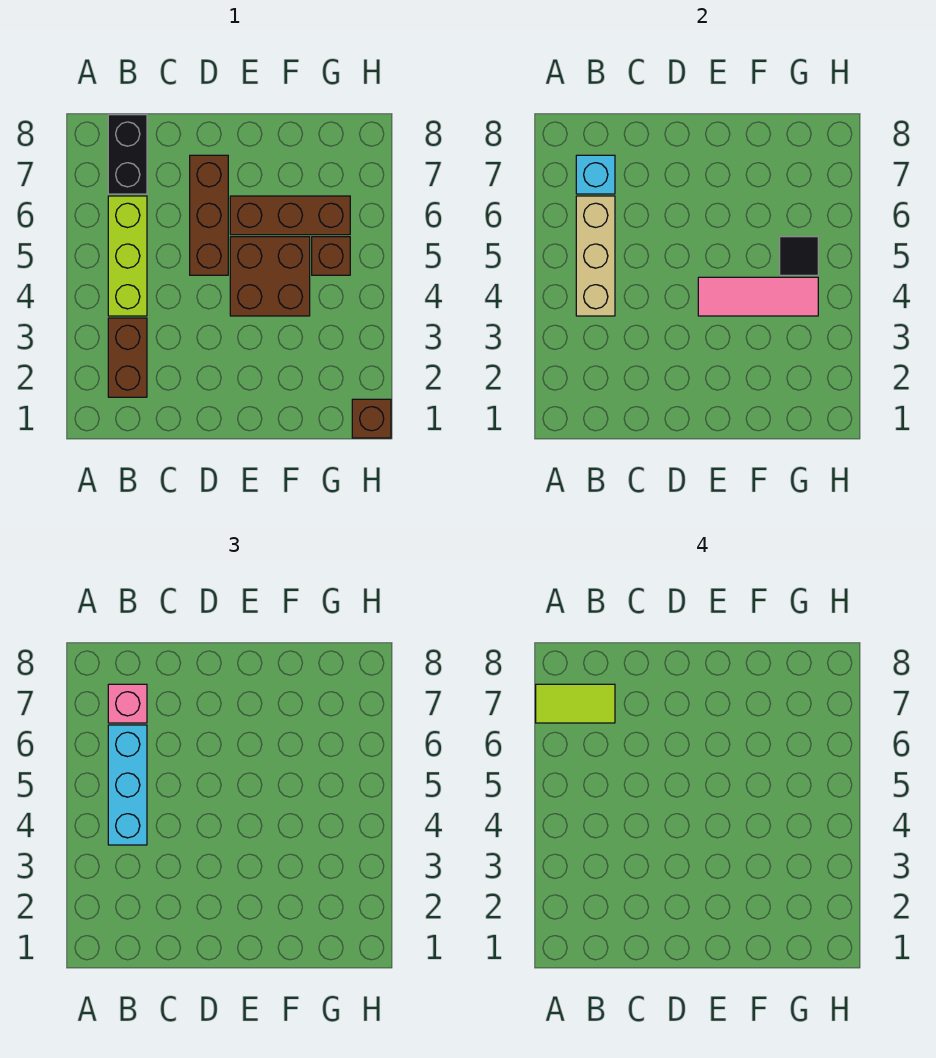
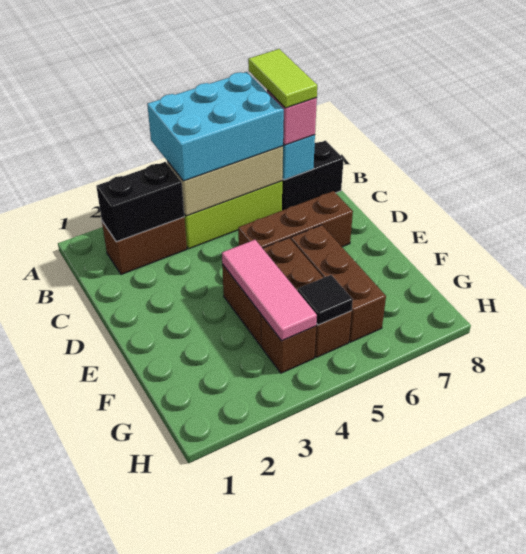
none -> black 1x2 brick [96,162,184,242]
cyan 1x3 brick [108,725,147,845] -> cyan 2x3 brick [147,72,284,181]
brown 1x1 brick [352,399,391,438] -> brown 1x1 brick moved to [261,315,316,373]

